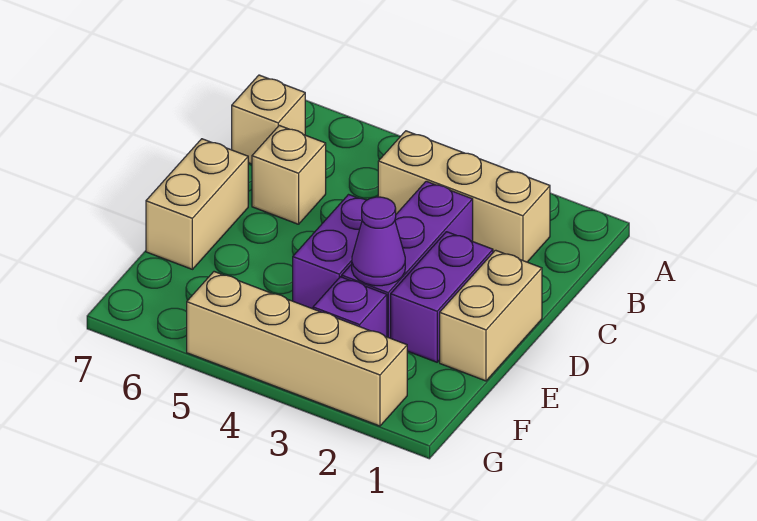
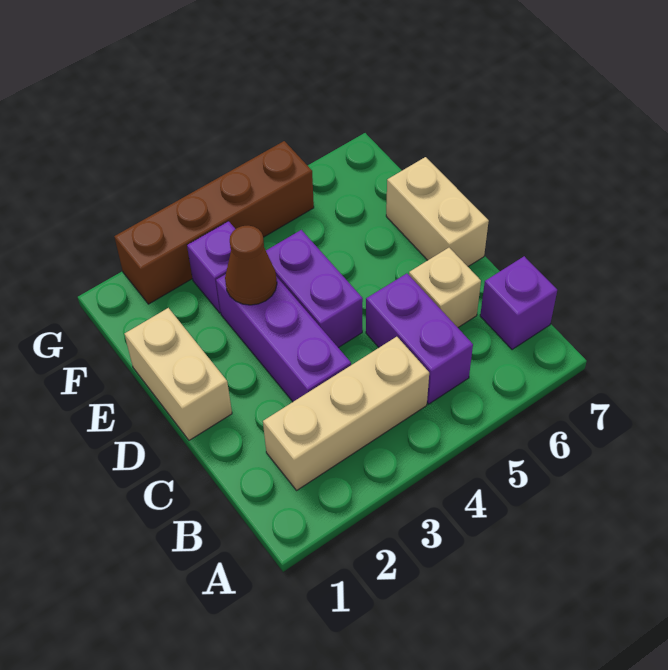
tan 1x1 brick [232,75,305,164] -> purple 1x1 brick [480,256,557,350]
purple 1x2 brick [391,232,493,362] -> purple 1x2 brick moved to [366,273,473,404]
purple 1x1 cone [352,197,405,286] -> brown 1x1 cone [225,226,277,305]
tan 1x4 brick [187,272,407,426] -> brown 1x4 brick [114,141,314,304]

